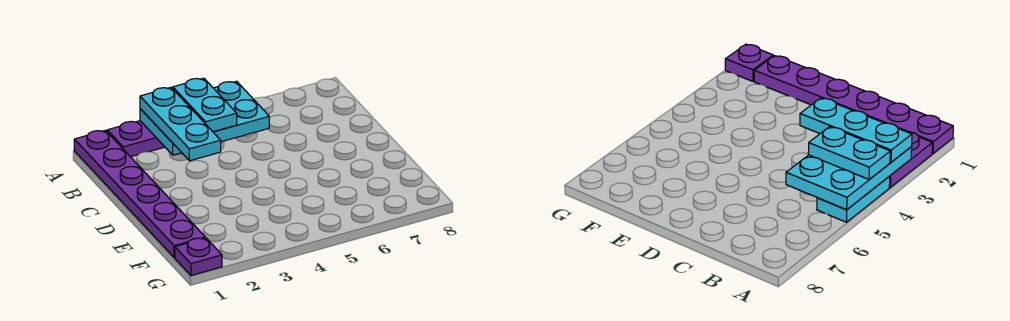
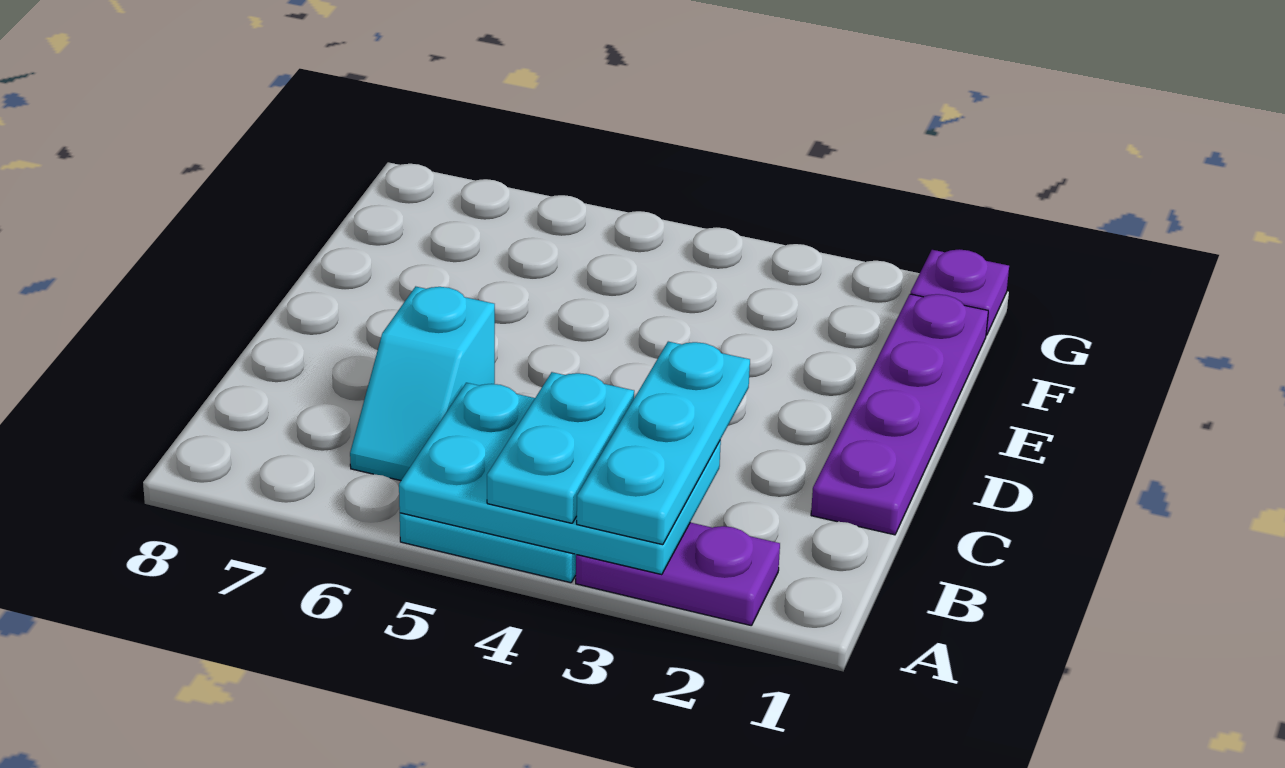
purple 1x6 plate [74,130,205,258] -> purple 1x4 plate [811,294,988,535]
none -> cyan 1x2 slope [350,287,495,481]

